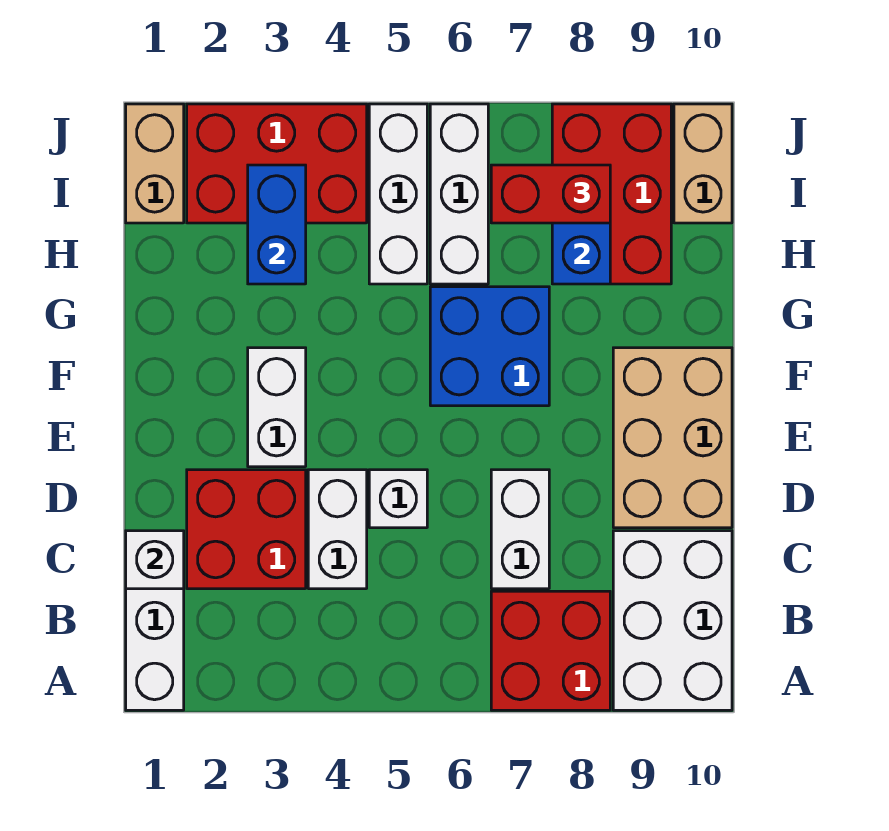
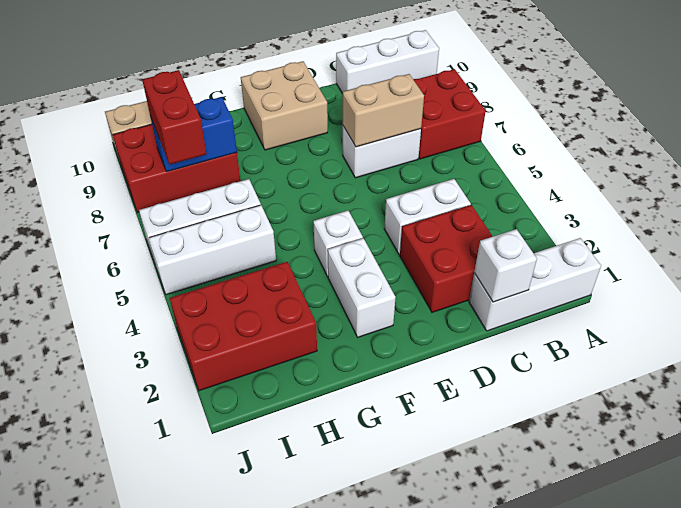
white 2x3 brick [613,531,732,710] -> white 1x3 brick [336,30,439,93]
white 1x1 brick [369,470,427,528] -> white 1x1 brick moved to [313,211,363,277]
tan 2x3 brick [613,348,732,528] -> tan 2x2 brick [241,61,328,150]
white 1x2 brick [248,348,306,467] -> white 1x2 brick turned to [328,238,395,337]
blue 2x2 brick [430,287,549,406] -> none
blue 1x2 brick [248,165,306,284] -> none
tan 1x2 brick [126,104,184,223] -> tan 1x2 brick moved to [343,74,424,147]
red 2x3 brick [187,104,367,223] -> red 2x3 brick turned to [170,262,317,391]

